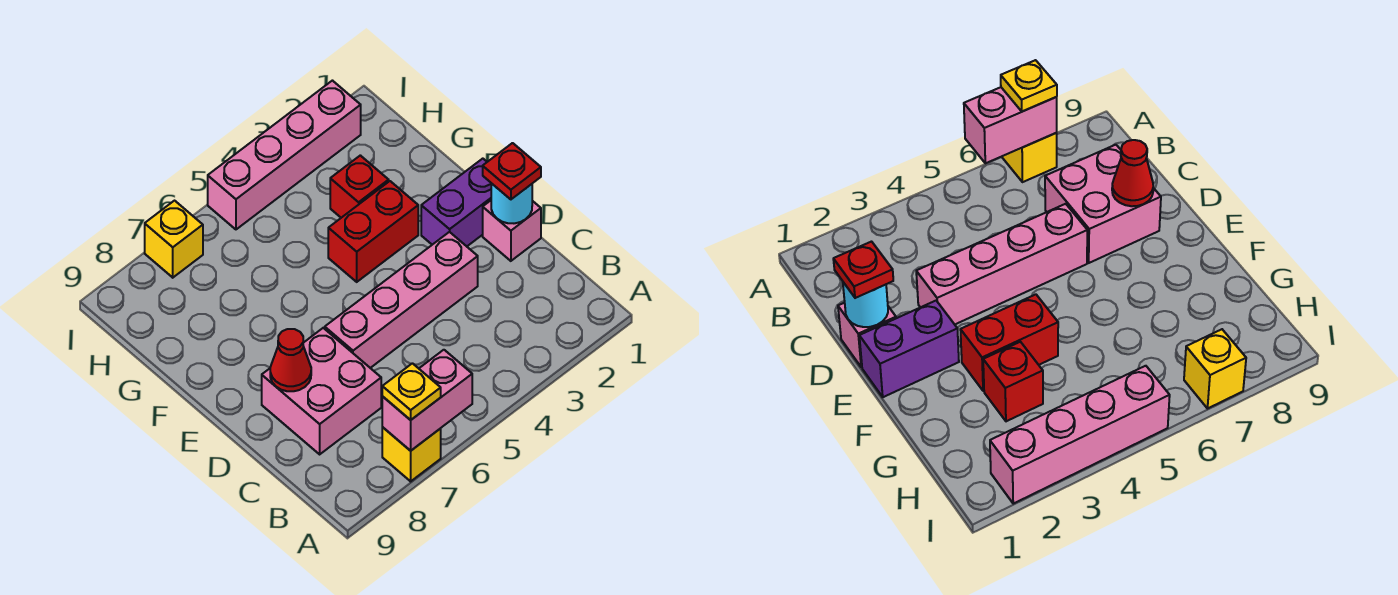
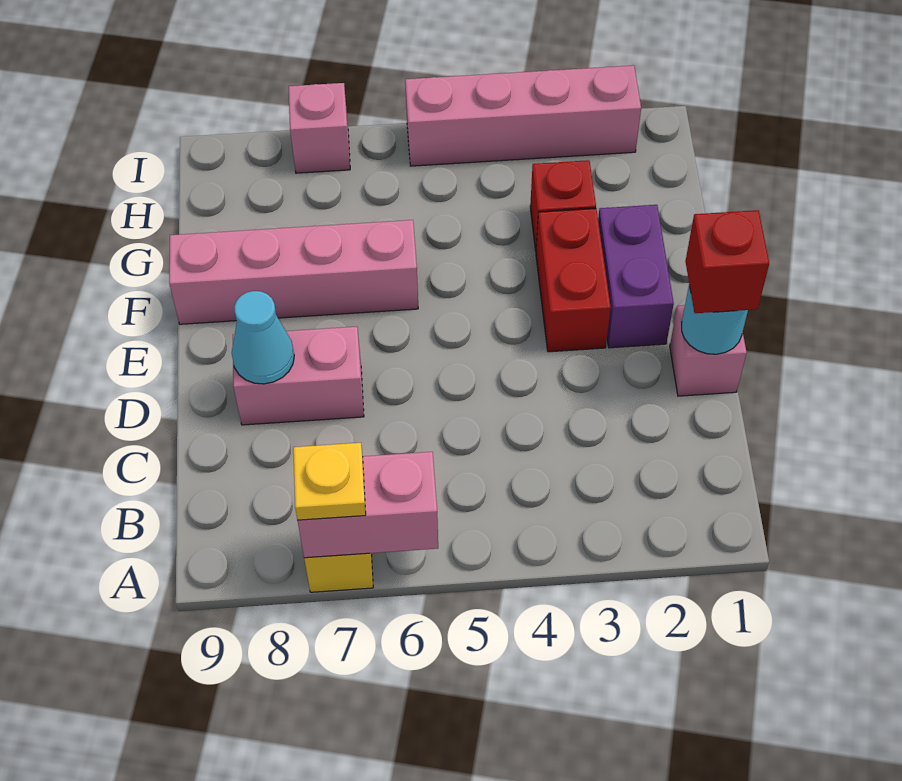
pink 2x2 brick [262,328,381,454] -> pink 1x2 brick [233,327,364,425]
red 1x1 plate [483,143,541,199] -> red 1x1 brick [685,210,769,313]
pink 1x4 brick [325,232,478,368] -> pink 1x4 brick moved to [169,220,418,324]
red 1x1 cone [270,329,311,391] -> cyan 1x1 cone [232,291,294,384]
purple 1x2 brick [421,159,491,246] -> purple 1x2 brick turned to [598,205,674,348]
red 1x2 brick [328,181,418,282] -> red 1x2 brick turned to [536,208,611,352]
yellow 1x1 brick [145,201,203,278] -> pink 1x1 brick [289,83,350,173]

